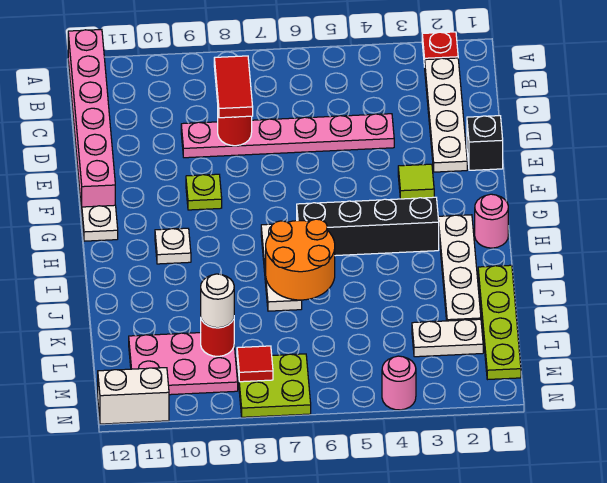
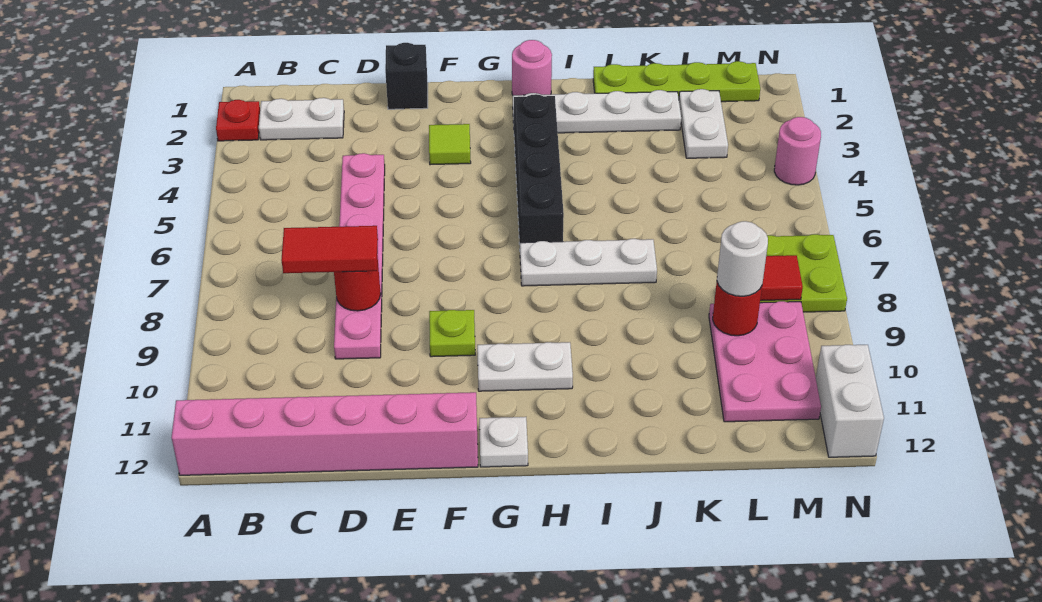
white 1x4 plate [425,58,467,172] -> white 1x2 plate [259,98,344,140]
white 1x1 plate [155,228,191,264] -> white 1x2 plate [477,342,573,391]
orange 2x2 round brick [266,219,335,300] -> none

